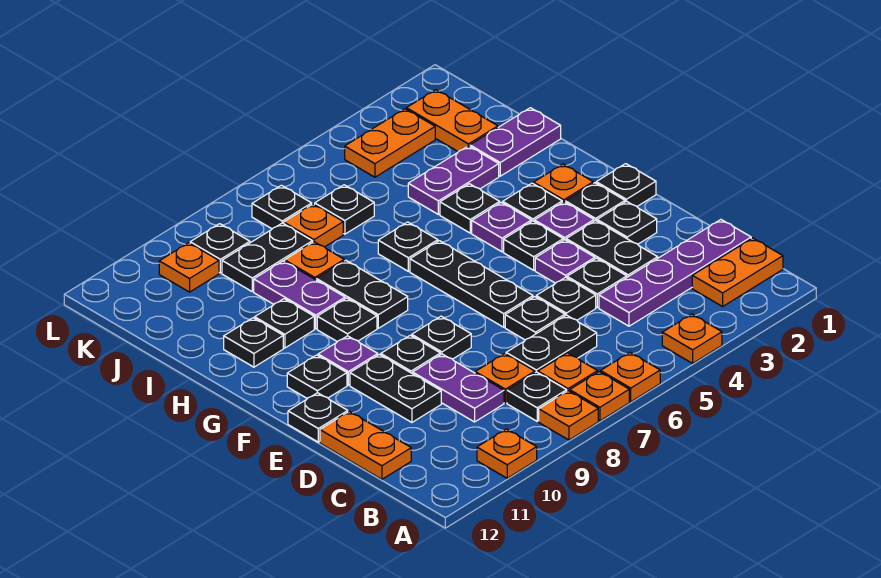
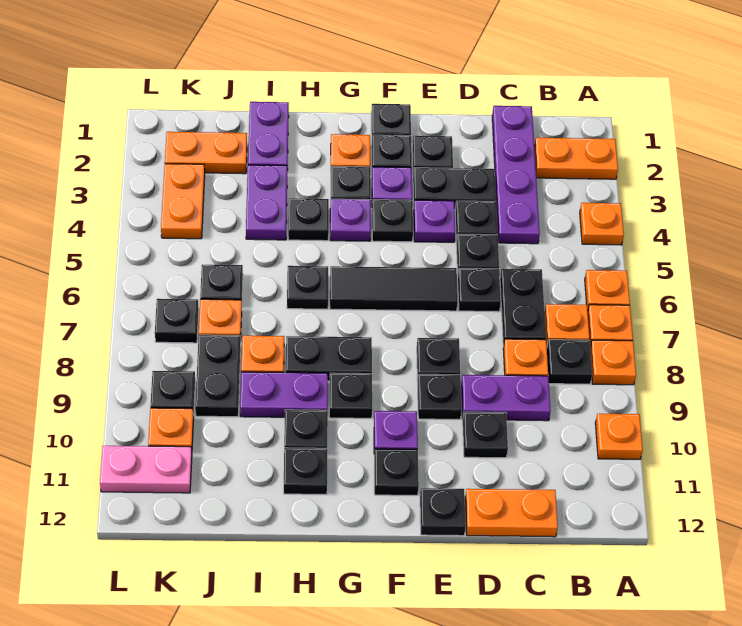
orange 1x2 plate [692,238,783,306] -> orange 1x2 plate turned to [534,138,618,179]
black 1x2 plate [350,355,441,422] -> black 1x1 plate [463,412,508,458]
black 1x3 plate [410,241,533,327] -> black 1x3 tile [330,266,458,311]
none -> pink 1x2 plate [100,446,192,493]

